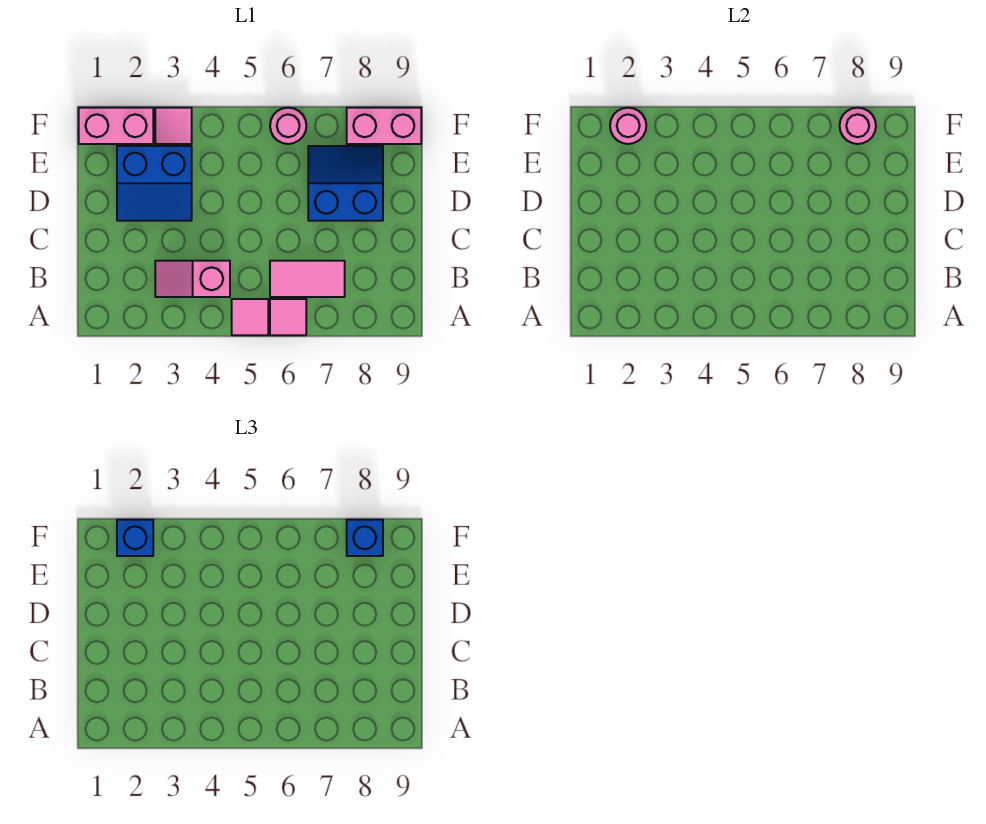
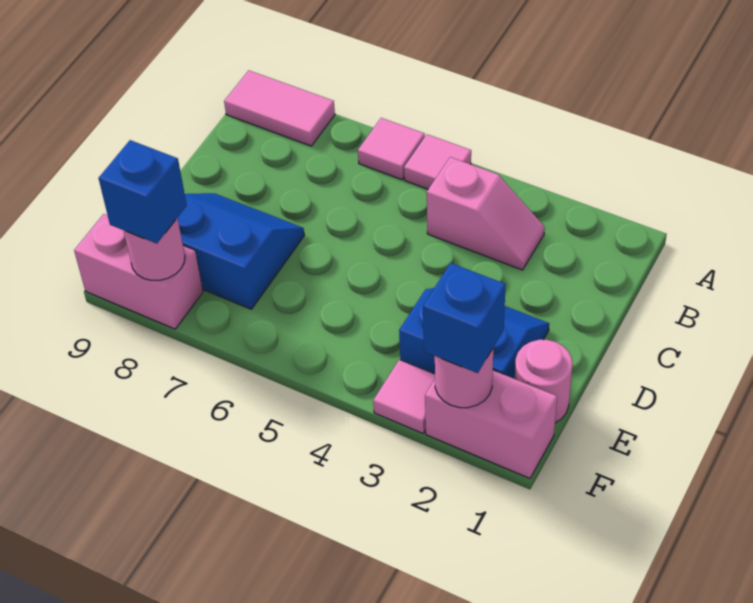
pink 1x2 tile [270,261,345,297] -> pink 1x2 tile moved to [224,70,335,146]
blue 2x2 slope [308,146,383,221] -> blue 2x2 slope turned to [177,193,304,309]
pink 1x1 round brick [270,108,306,144] -> pink 1x1 round brick moved to [515,340,572,423]

